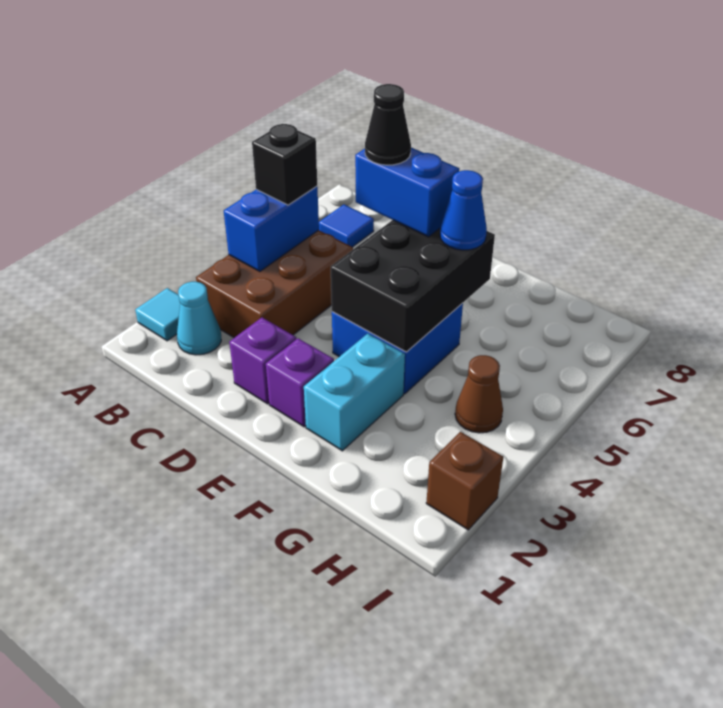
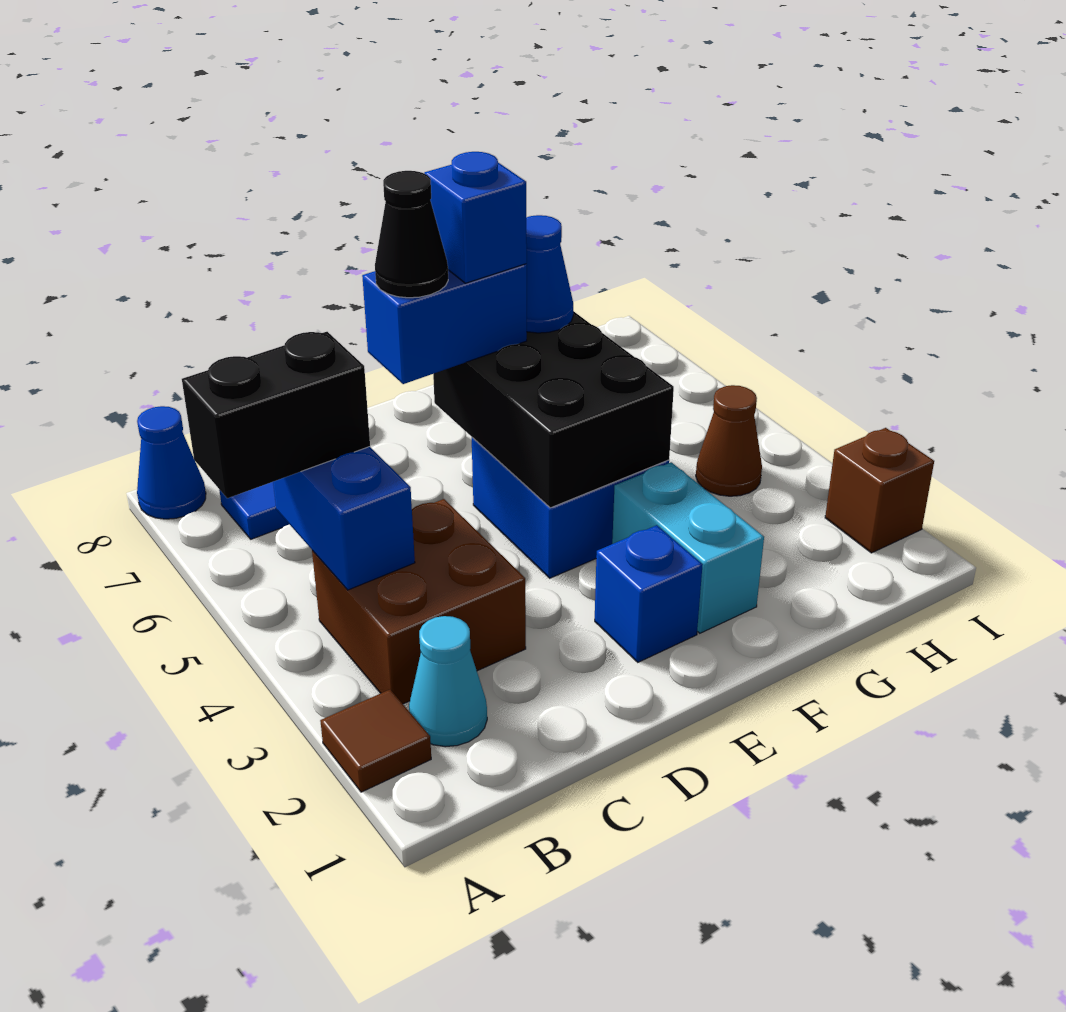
cyan 1x1 tile [135,288,180,341] -> brown 1x1 tile [320,690,431,792]
none -> blue 1x1 cone [137,406,206,519]
brown 2x3 brick [196,230,353,338] -> brown 2x2 brick [312,499,526,704]
black 1x1 brick [252,124,317,205] -> black 1x2 brick [182,332,370,498]
purple 1x1 brick [229,318,296,404] -> none
purple 1x1 brick [266,338,334,427] -> blue 1x1 brick [595,525,703,662]
none -> blue 1x1 brick [424,152,527,283]

